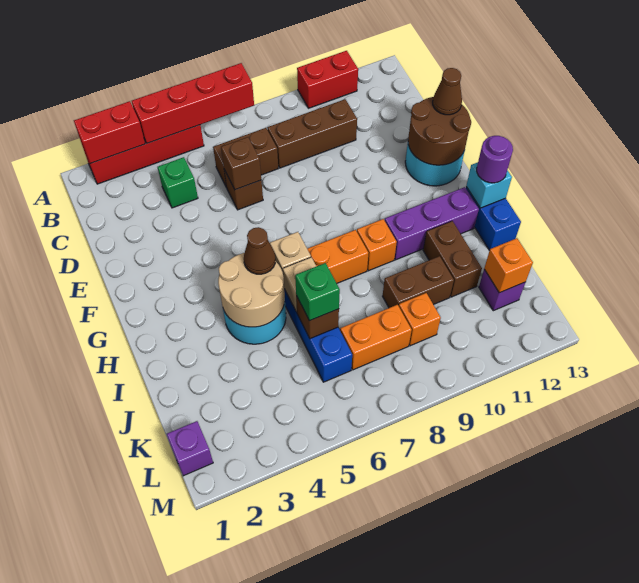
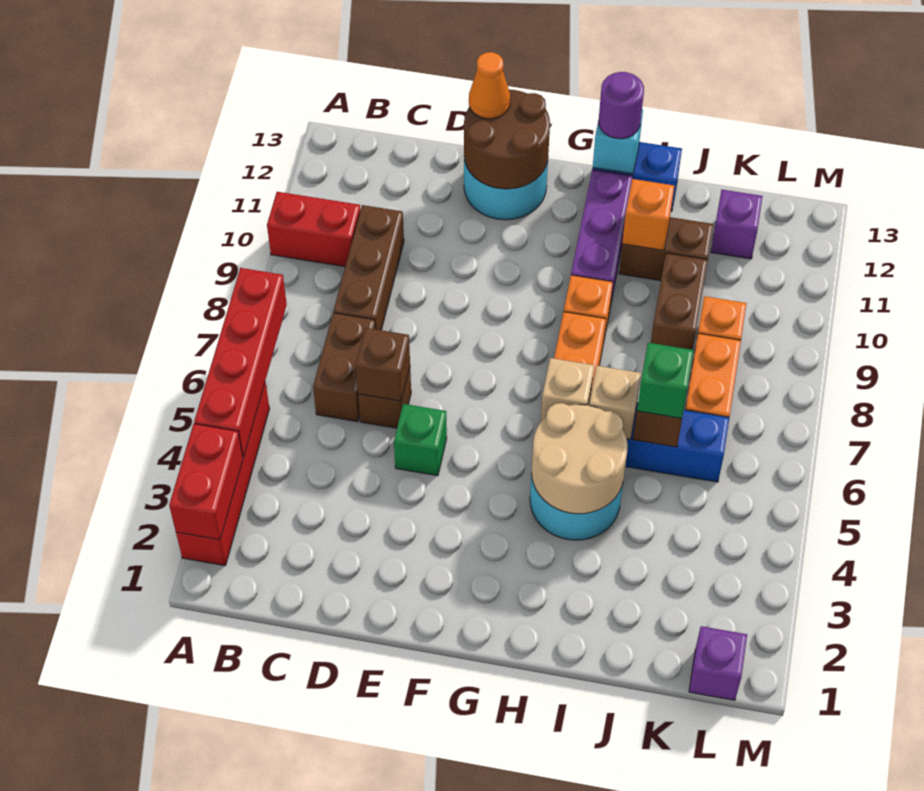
red 1x2 brick [297,51,358,108] -> red 1x2 brick turned to [267,192,360,267]
green 1x1 brick [157,157,198,208] -> green 1x1 brick moved to [394,404,447,476]
brown 1x1 cone [433,68,462,115] -> orange 1x1 cone [469,52,510,119]
brown 1x1 cone [244,227,276,274] -> none
orange 1x1 brick [484,238,533,293] -> orange 1x1 brick moved to [622,179,674,251]

